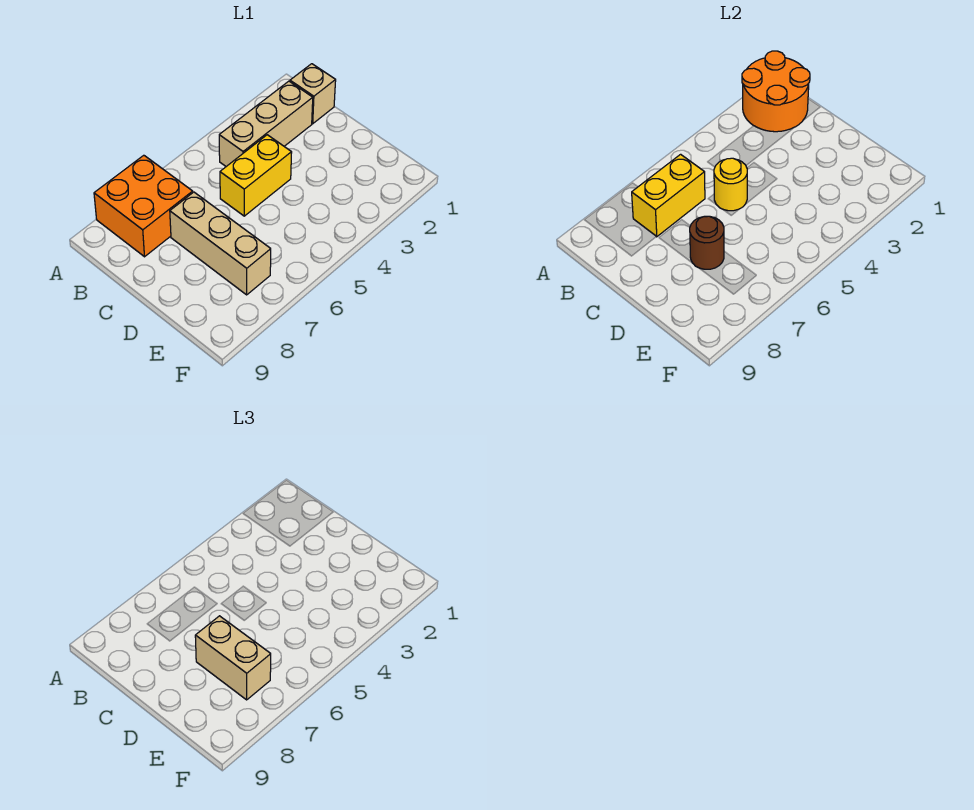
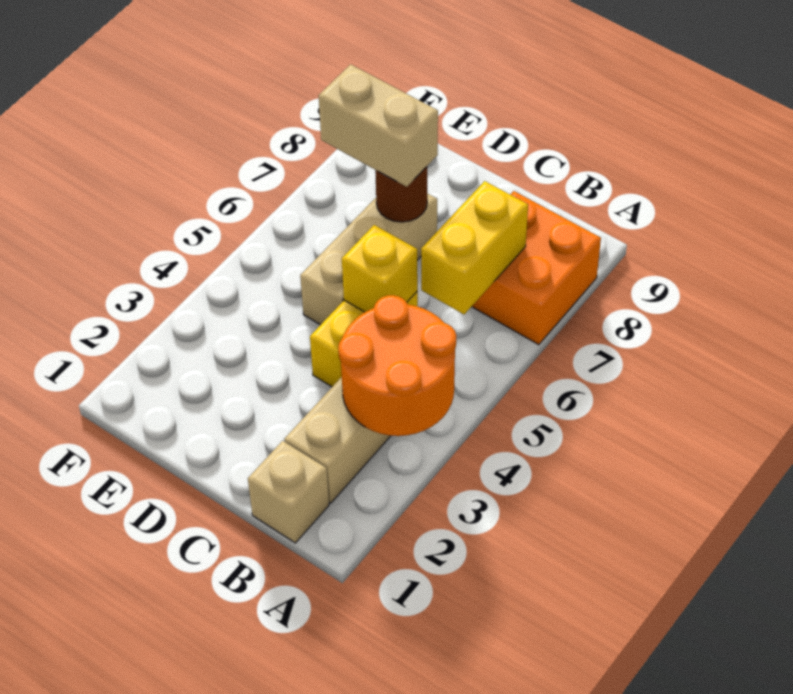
orange 2x2 round brick [742,51,810,132] -> orange 2x2 round brick moved to [338,295,456,436]
yellow 1x1 round brick [714,158,747,211] -> yellow 1x1 brick [342,225,418,312]
tan 1x3 brick [170,192,271,295] -> tan 1x3 brick turned to [300,193,437,325]

